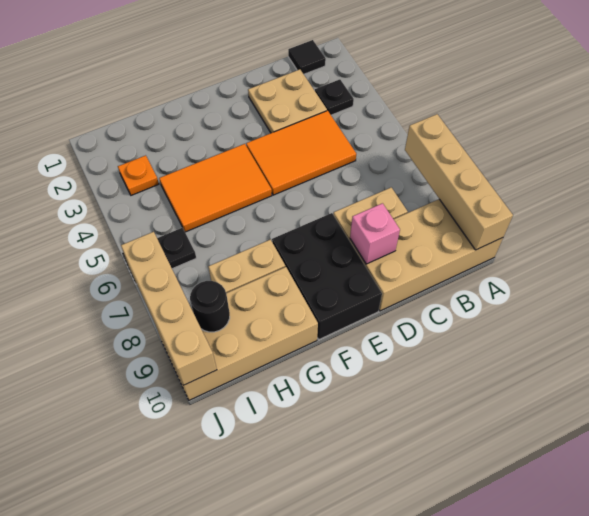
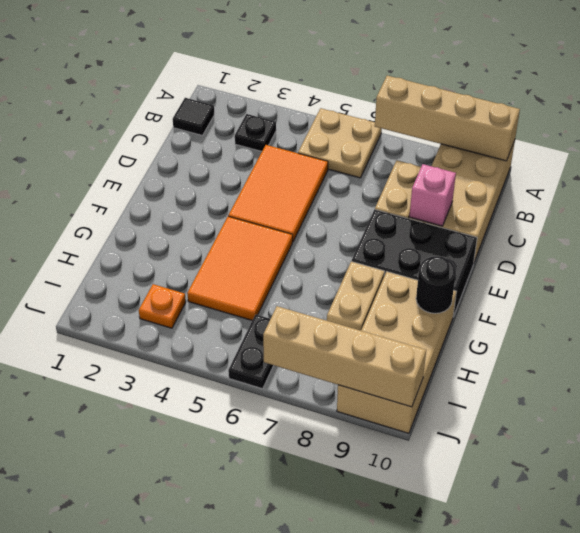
tan 2x2 plate [248,69,327,133] -> tan 2x2 plate moved to [298,108,382,178]
black 1x1 round brick [190,281,230,332] -> black 1x1 round brick moved to [416,257,456,313]

